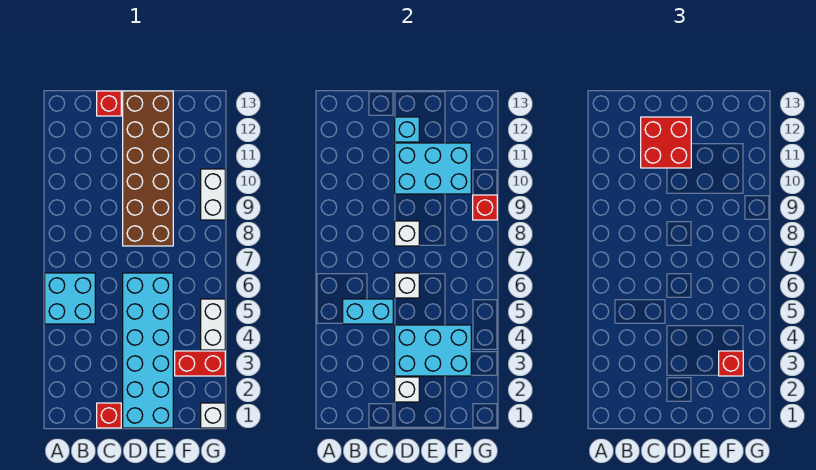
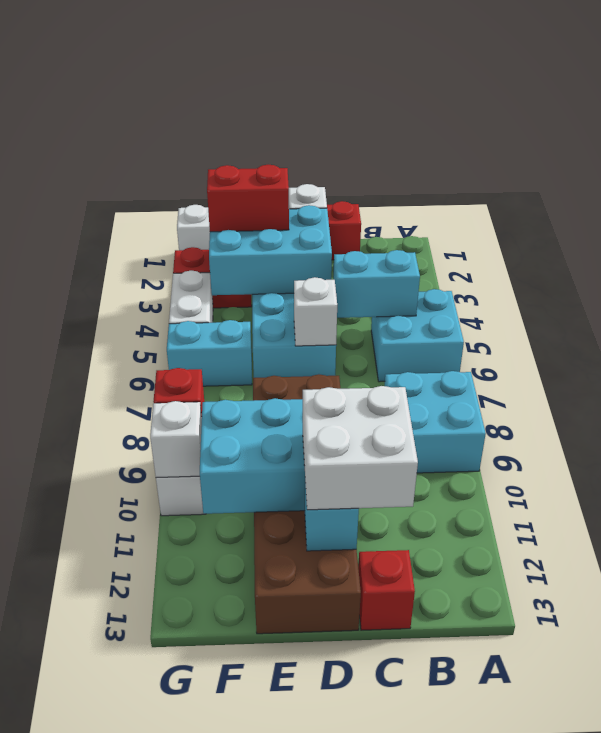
none -> cyan 2x2 brick [385,371,486,473]
red 2x2 brick [641,117,691,168] -> white 2x2 brick [303,386,418,510]
white 1x1 brick [395,221,419,246] -> white 1x1 brick moved to [150,401,202,478]
red 1x1 brick [719,351,743,376] -> red 1x2 brick [207,165,289,232]
none -> cyan 1x2 brick [167,320,252,386]

